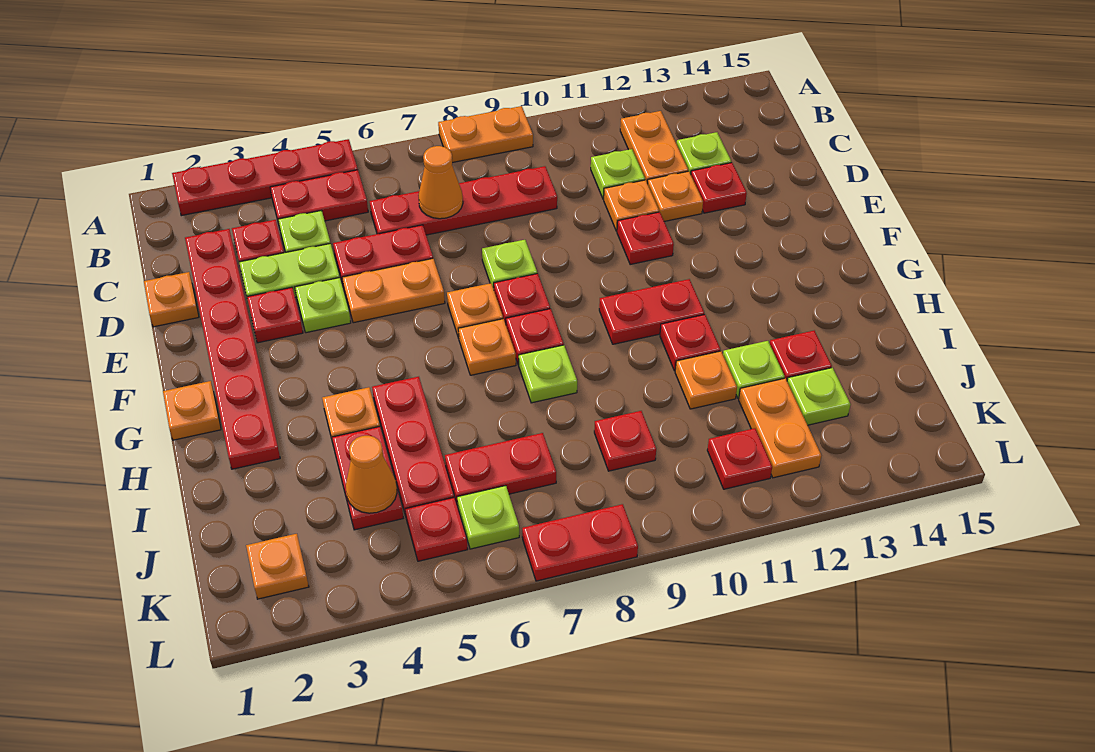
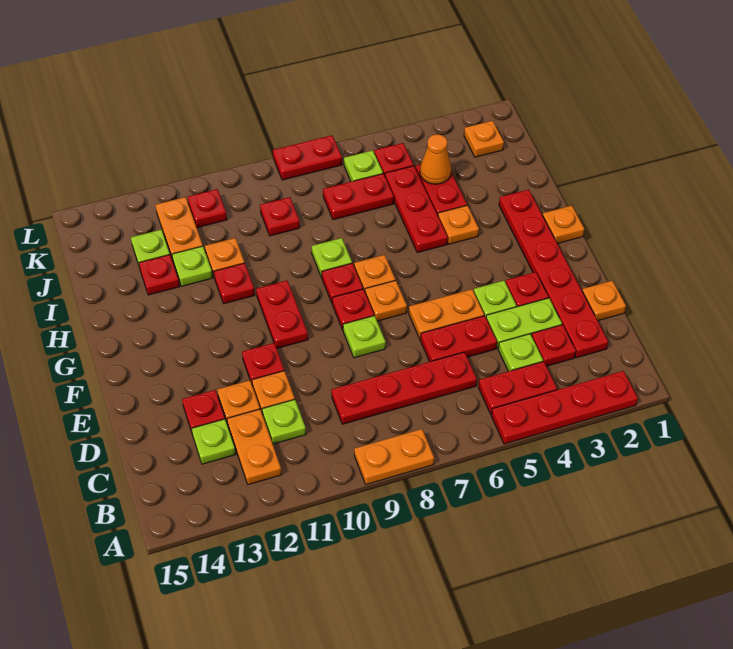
orange 1x1 cone [418,146,463,219] -> none
red 1x2 plate [599,279,704,344] -> red 1x2 plate turned to [256,281,308,349]

